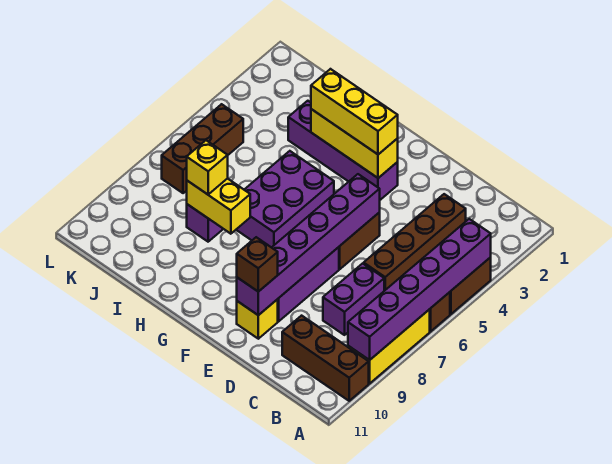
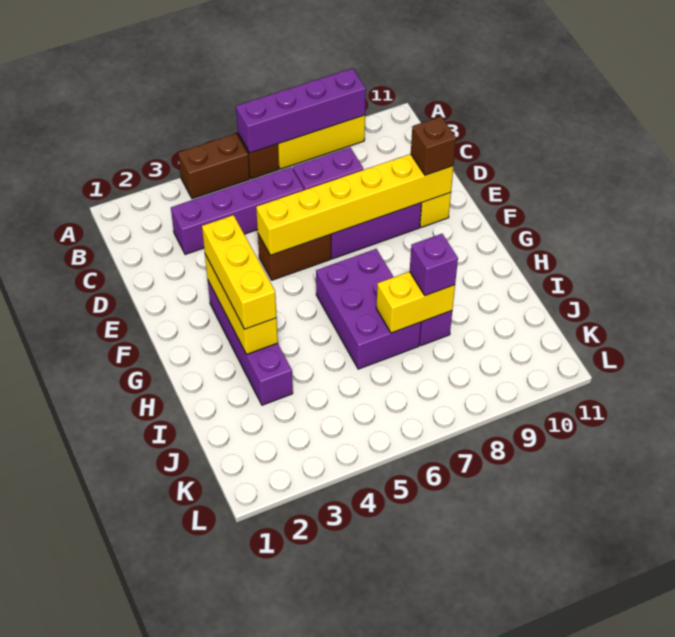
purple 1x6 brick [348,219,491,360] -> purple 1x4 brick [236,68,366,153]
brown 1x3 brick [282,316,369,401] -> none
brown 1x4 brick [364,194,466,291] -> purple 1x4 brick [171,167,304,255]
purple 1x6 brick [237,174,380,315] -> yellow 1x6 brick [256,154,454,255]
purple 2x3 brick [236,151,334,248] -> purple 2x3 brick turned to [316,249,421,369]
yellow 1x2 brick [187,178,250,234] -> yellow 1x2 brick turned to [376,272,455,333]
yellow 1x1 brick [187,140,228,194] -> purple 1x1 brick [410,234,458,296]
brown 1x3 brick [162,104,243,193] -> none

